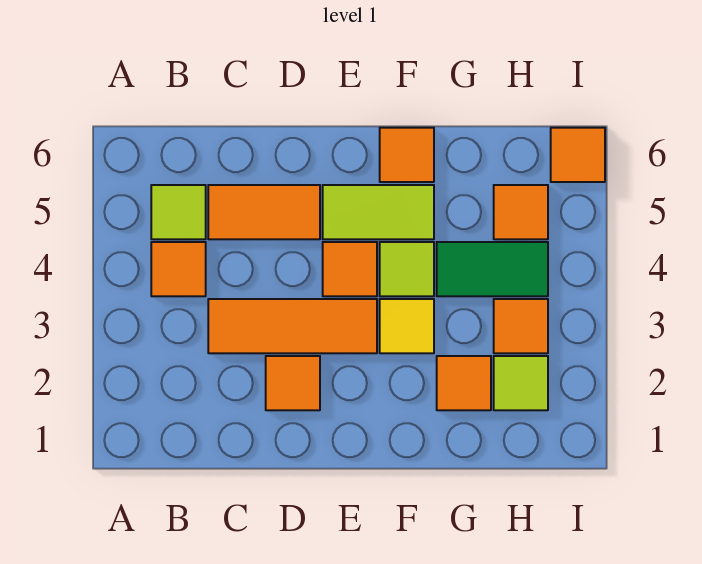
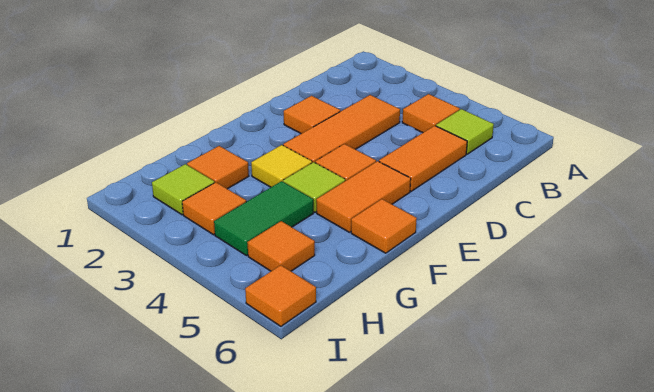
lime 1x2 tile [323,185,434,239] -> orange 1x2 tile [316,161,411,232]

